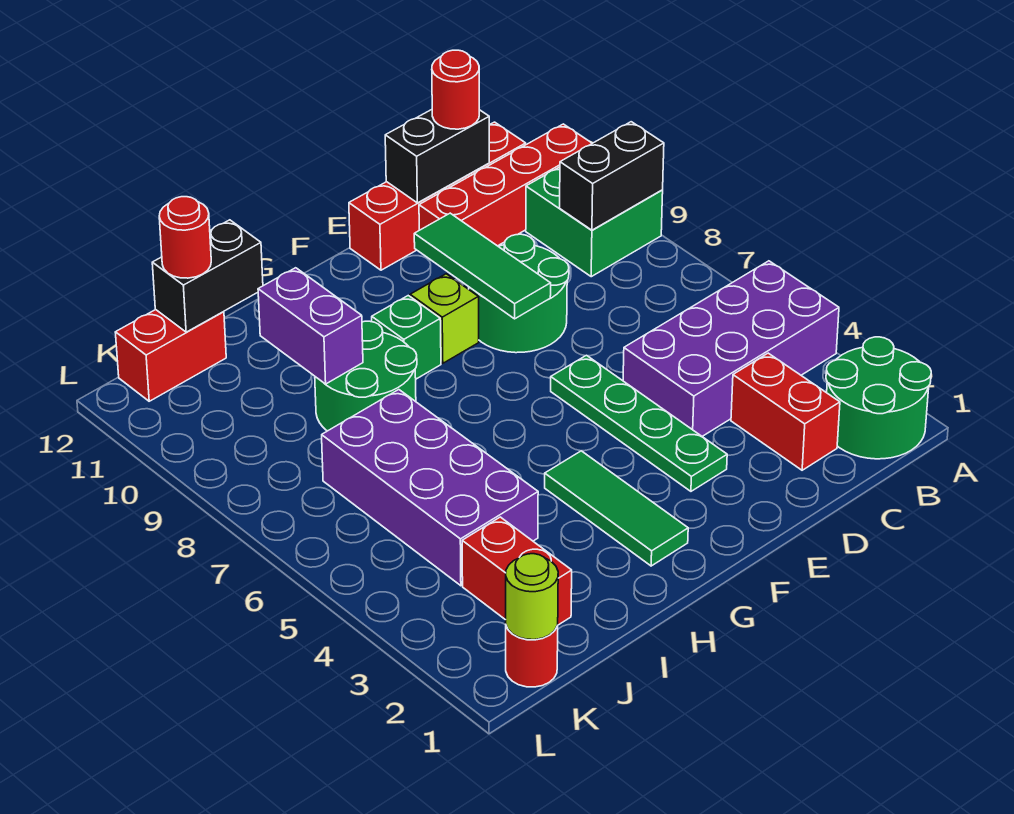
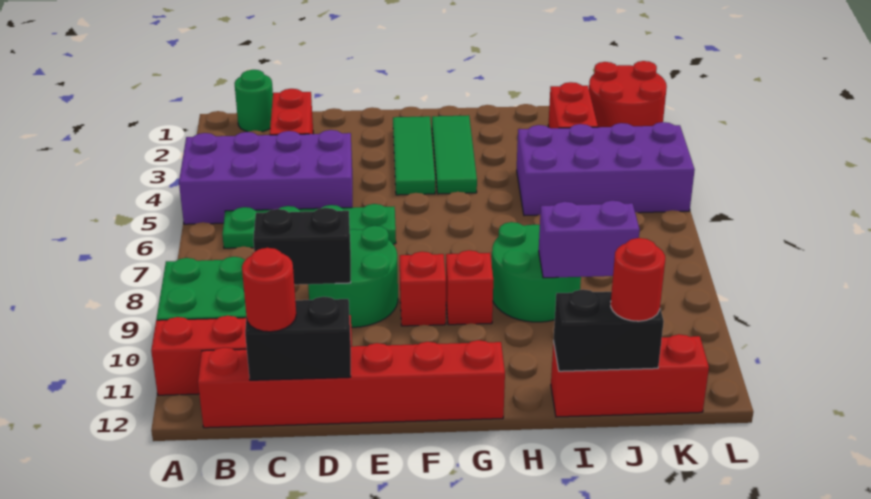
green 2x2 round brick [826,337,931,459] -> green 1x1 round brick [234,70,273,132]
black 1x2 brick [560,122,664,230] -> black 1x2 brick moved to [253,208,351,285]
red 1x4 brick [349,122,526,270] -> red 1x6 brick [198,340,505,428]
green 1x4 plate [551,355,727,491] -> green 1x4 plate turned to [222,204,396,248]
green 1x3 tile [414,213,551,319] -> green 1x3 tile moved to [393,116,435,195]
lime 1x1 brick [410,274,479,363] -> red 1x1 brick [400,252,446,326]
green 1x1 brick [372,296,441,379] -> red 1x1 brick [446,250,493,325]
purple 2x4 brick [322,390,538,586] -> purple 2x4 brick turned to [517,122,695,216]
purple 1x2 brick [258,268,363,384] -> purple 1x2 brick turned to [539,200,640,278]
red 1x2 brick [115,310,226,401] -> red 1x3 brick [551,334,709,417]
red 1x1 round brick [506,625,558,687] -> red 2x2 round brick [589,61,667,127]
lime 1x1 round brick [506,554,558,640] -> none

